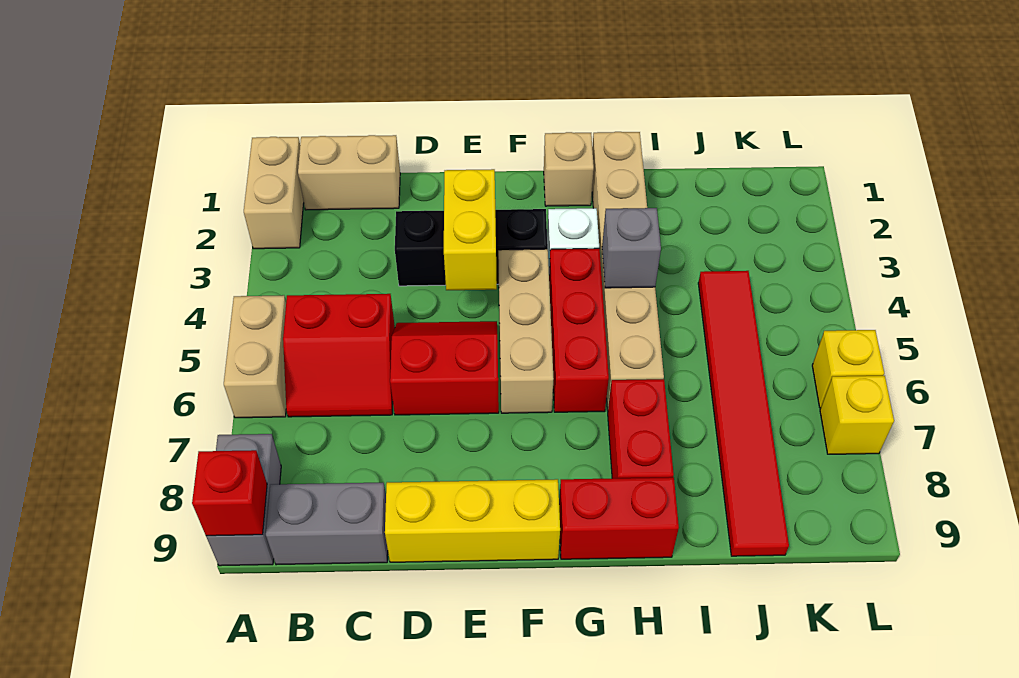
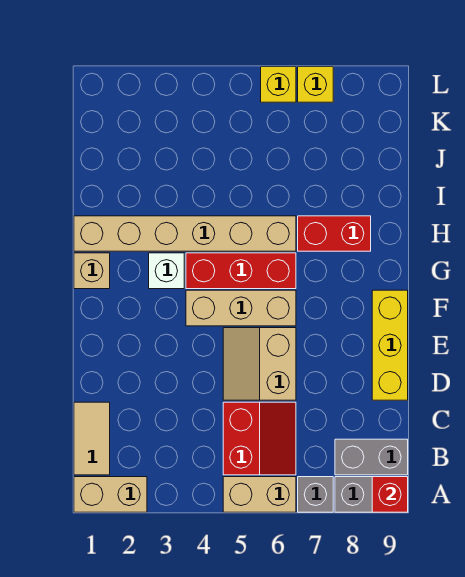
tan 1x2 brick [298,135,400,210] -> tan 1x2 tile [74,402,110,475]
grey 1x2 brick [266,483,388,565] -> grey 1x2 brick turned to [335,439,408,475]
black 1x3 brick [395,209,548,286] -> none
red 2x2 slope [390,321,499,415] -> tan 2x2 slope [223,328,296,400]
yellow 1x2 brick [444,169,497,290] -> none
red 1x2 brick [559,477,679,559] -> none
grey 1x1 brick [602,208,661,288] -> grey 1x1 brick moved to [298,477,333,512]
red 1x6 tile [698,271,789,556] -> none

